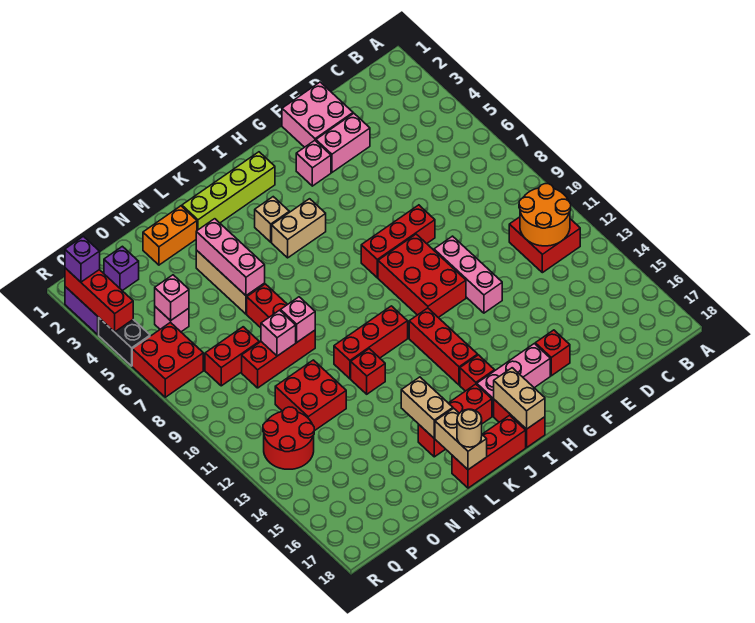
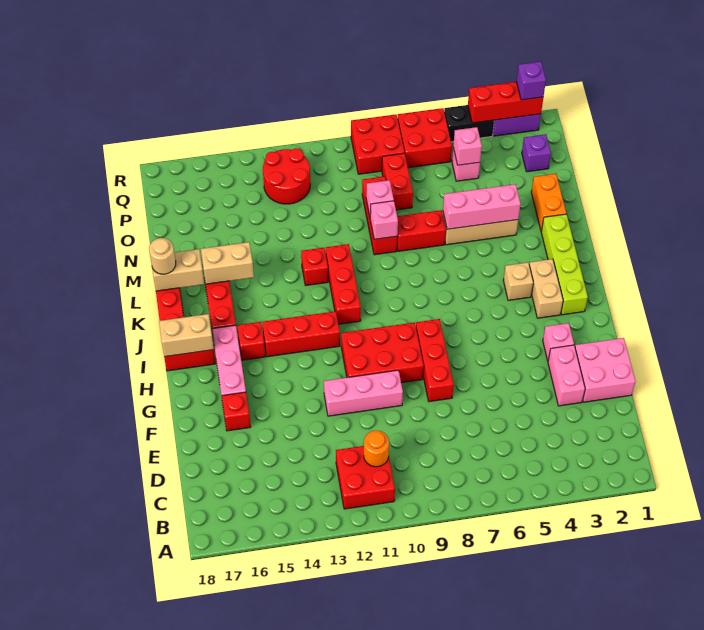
orange 2x2 round brick [519,184,571,246] -> orange 1x1 round brick [364,431,389,467]
tan 1x2 brick [272,199,326,258] -> tan 1x2 brick moved to [529,259,563,318]
red 2x2 brick [275,360,346,431] -> red 2x2 brick moved to [351,114,405,174]

